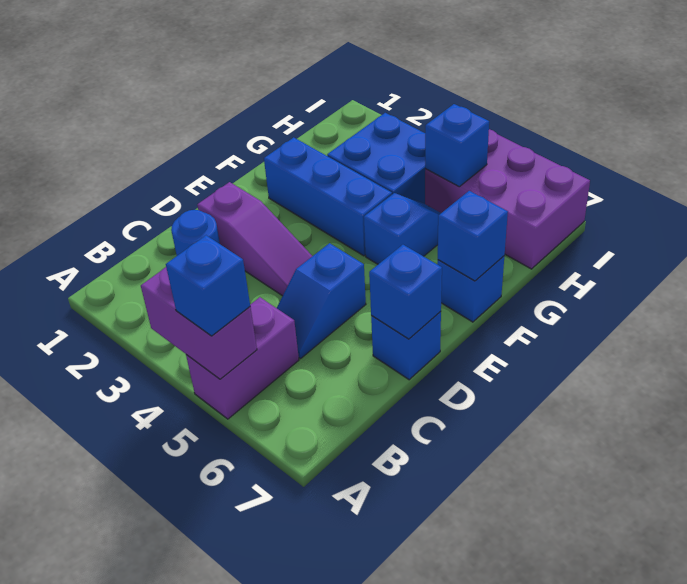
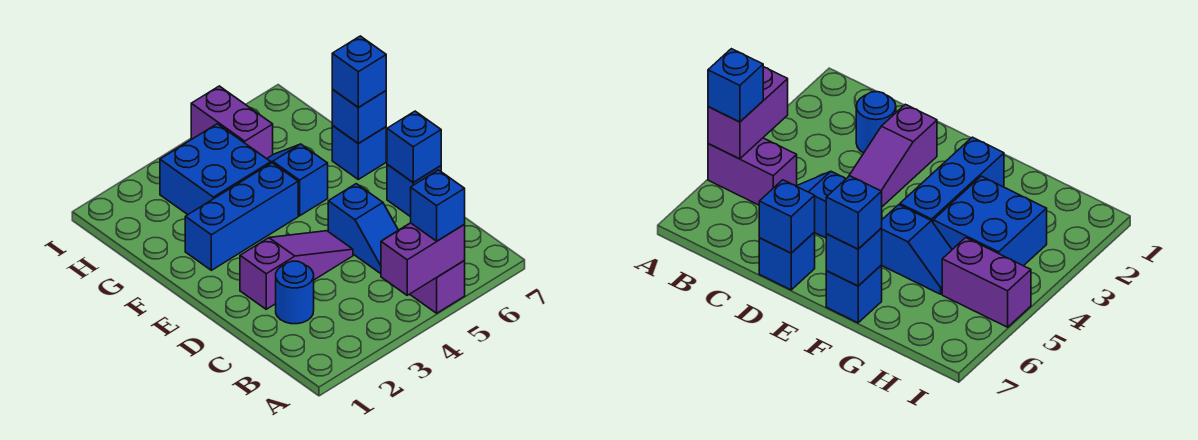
purple 2x3 brick [425,129,590,269] -> purple 1x2 brick [191,86,273,159]
blue 1x1 brick [425,104,489,187] -> blue 1x1 brick moved to [332,36,386,107]

